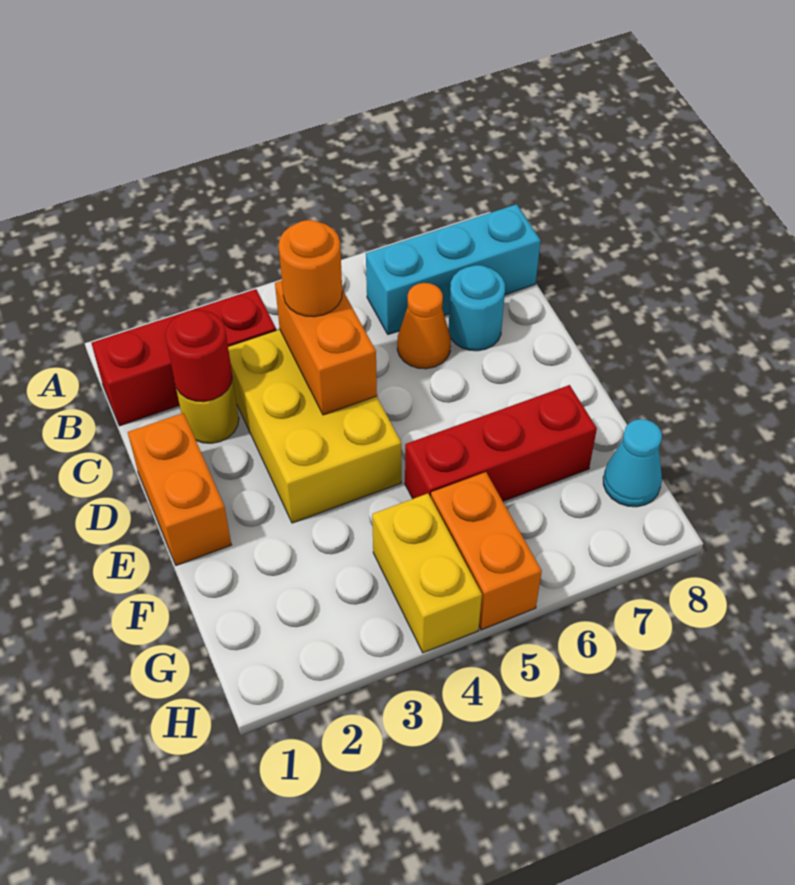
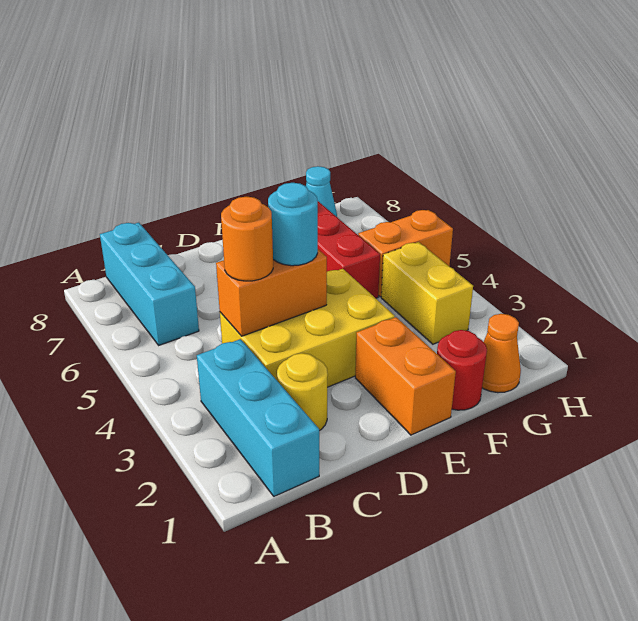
red 1x3 brick [92,289,276,426] -> cyan 1x3 brick [197,339,319,496]
red 1x1 round brick [165,310,232,402] -> red 1x1 round brick moved to [437,330,487,410]
orange 1x1 cone [397,283,451,369] -> orange 1x1 cone moved to [482,314,521,393]
cyan 1x1 round brick [449,265,505,351] -> cyan 1x1 round brick moved to [268,183,318,266]
orange 1x2 brick [128,413,231,565] -> orange 1x2 brick turned to [355,317,456,435]
yellow 1x2 brick [372,494,482,653] -> yellow 1x2 brick turned to [381,242,473,344]

